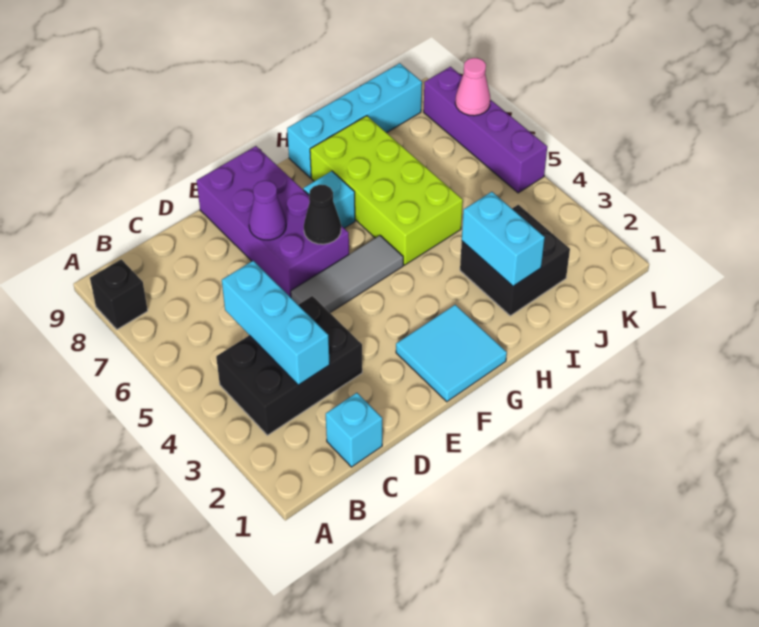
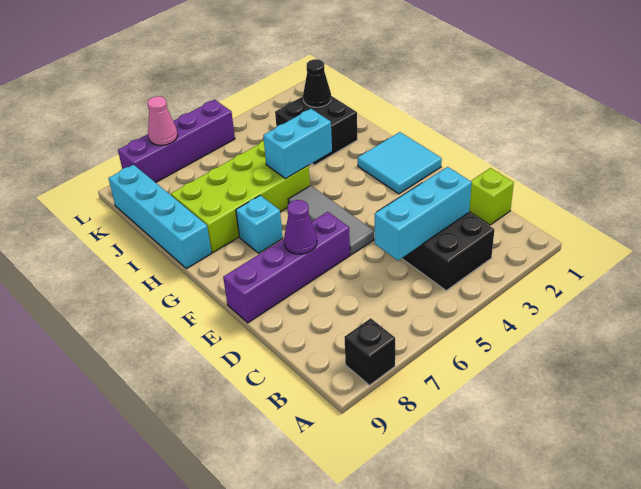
cyan 1x1 brick [326,393,382,467] -> lime 1x1 brick [469,168,514,225]
purple 2x4 brick [197,146,349,297] -> purple 1x4 brick [223,212,350,323]
black 1x1 cone [304,185,341,244] -> black 1x1 cone moved to [303,59,331,107]
cyan 1x2 brick [462,192,545,286] -> cyan 1x2 brick moved to [263,109,332,179]

